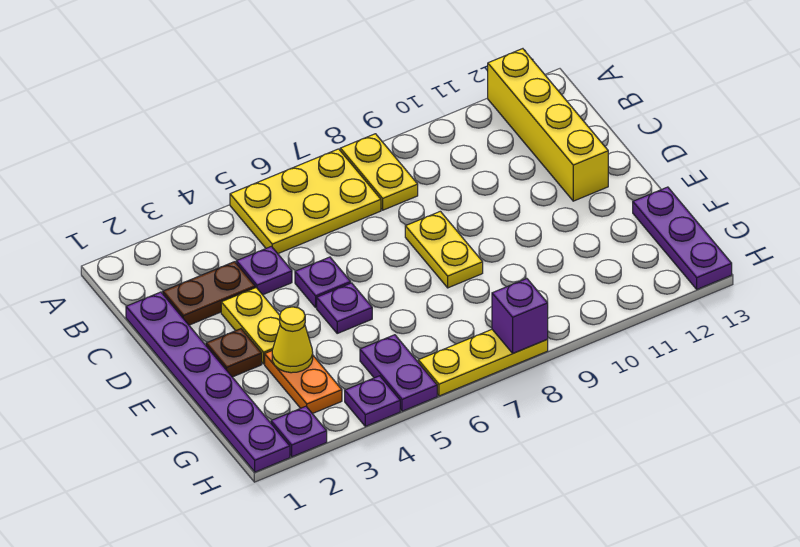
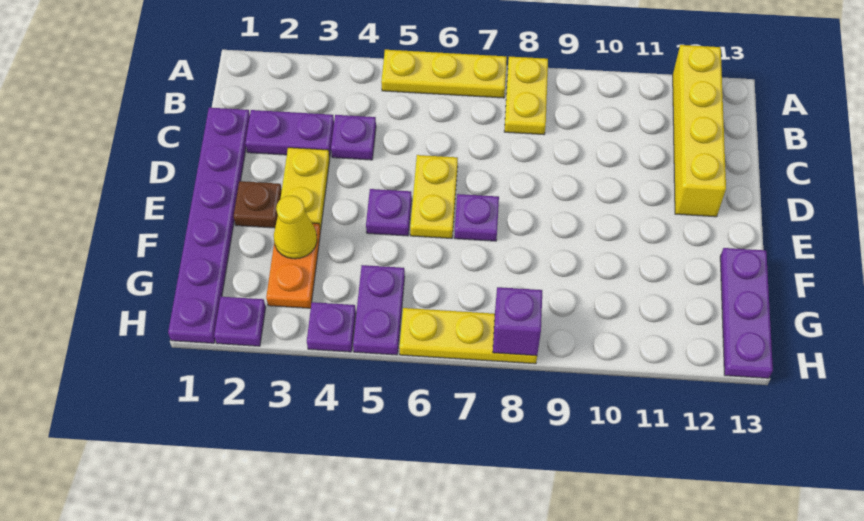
yellow 2x3 plate [230,149,381,253] -> yellow 1x3 plate [381,50,507,98]
brown 1x2 plate [163,262,255,325] -> purple 1x2 plate [245,110,334,157]
purple 1x1 plate [295,257,351,307] -> purple 1x1 plate moved to [454,194,499,241]
yellow 1x2 plate [405,211,483,288] -> yellow 1x2 plate moved to [410,155,458,238]

